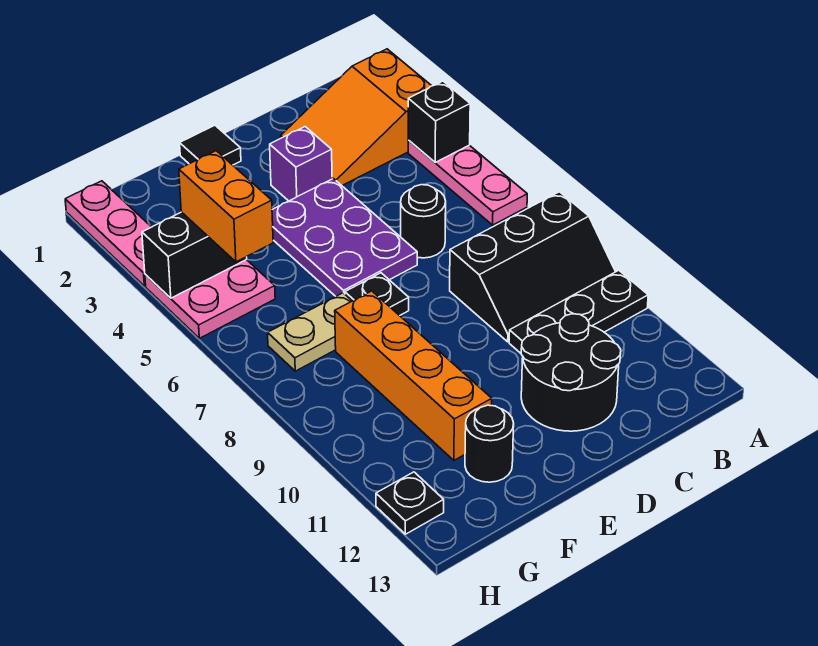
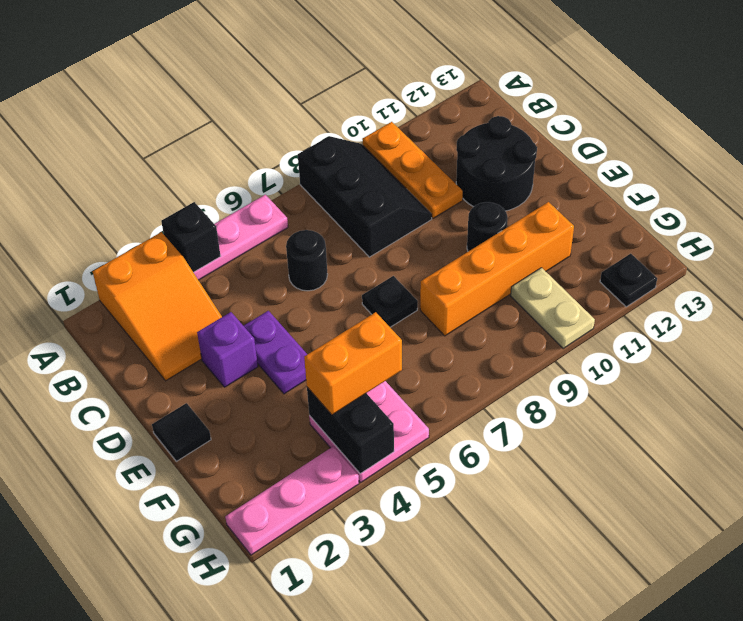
black 1x3 plate [509,270,648,353] -> orange 1x3 plate [362,122,463,218]
purple 2x3 plate [272,179,417,296] -> purple 1x2 plate [244,311,307,394]
tan 1x2 plate [268,293,352,371] -> tan 1x2 plate moved to [511,268,595,348]
black 1x1 round brick [465,405,514,482] -> black 1x1 round brick moved to [467,202,508,251]

